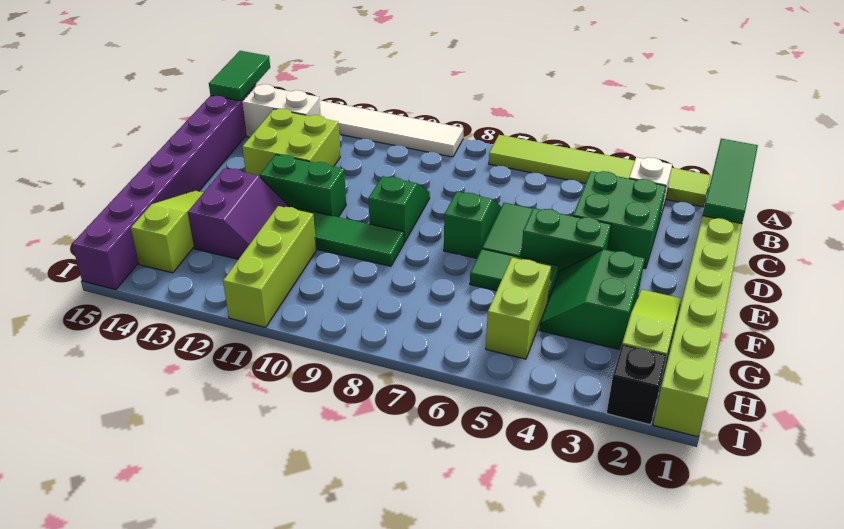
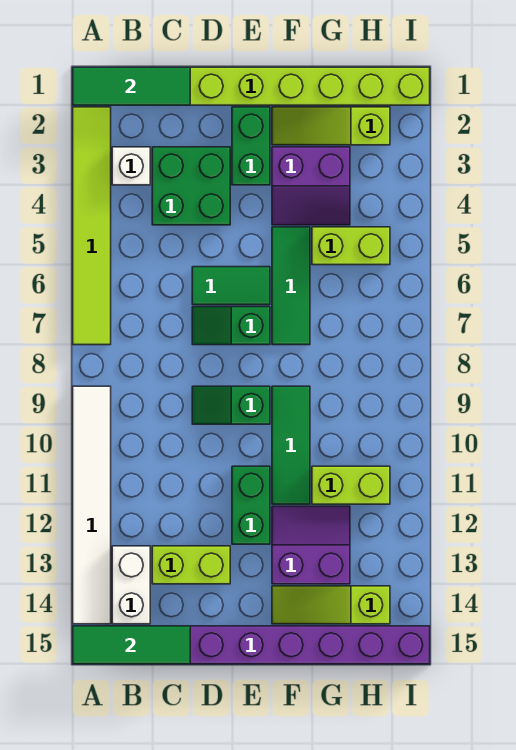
green 1x2 tile [209,51,270,101] -> green 1x3 tile [73,626,190,664]
lime 2x2 brick [242,109,340,177] -> lime 1x2 brick [152,546,230,584]
green 1x2 brick [521,208,611,276] -> green 1x2 brick moved to [232,107,270,185]
green 2x2 slope [539,250,645,350] -> purple 2x2 slope [272,147,350,225]
green 1x2 tile [470,249,558,302] -> green 1x3 tile [272,227,310,345]
lime 1x3 brick [223,206,316,327] -> lime 1x2 brick [312,466,390,504]
black 1x1 brick [607,345,666,425] -> none

